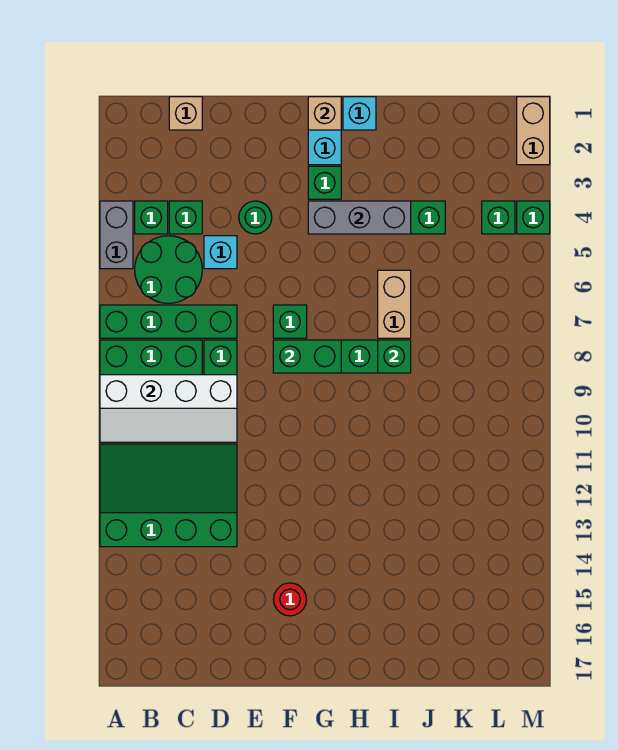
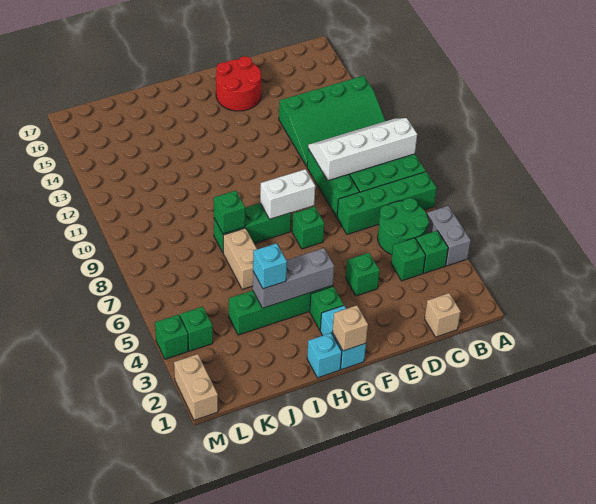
cyan 1x1 brick [204,236,237,269] -> cyan 1x1 brick moved to [253,243,287,289]
green 1x1 round brick [239,201,272,234] -> green 1x1 brick [346,253,380,296]
green 1x2 brick [273,340,341,373] -> white 1x2 brick [260,169,315,219]
red 1x1 round brick [274,583,306,616] -> red 2x2 round brick [216,56,261,111]

